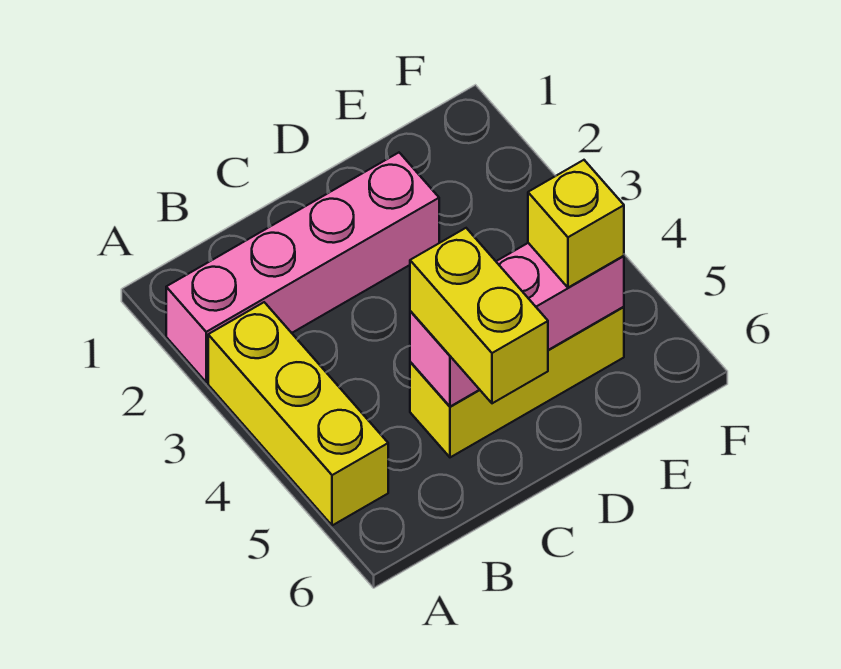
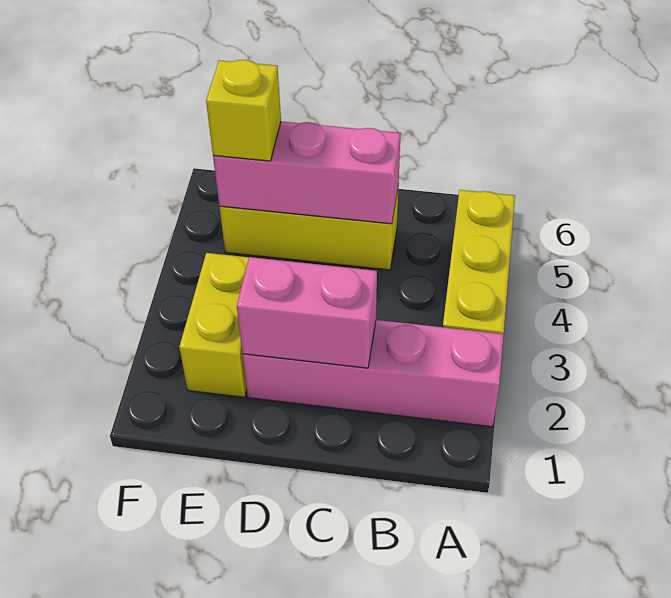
none -> pink 1x2 brick [237,257,377,368]
yellow 1x2 brick [410,228,548,403] -> yellow 1x2 brick moved to [179,253,249,397]

